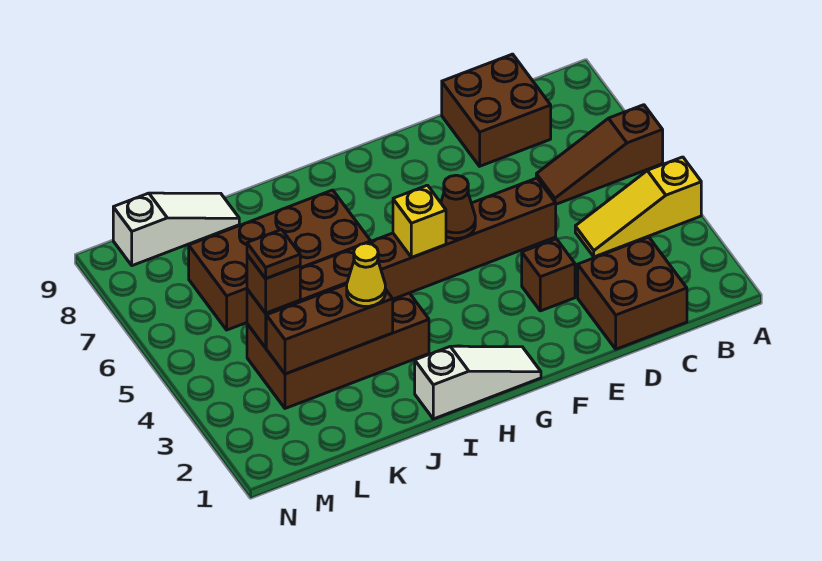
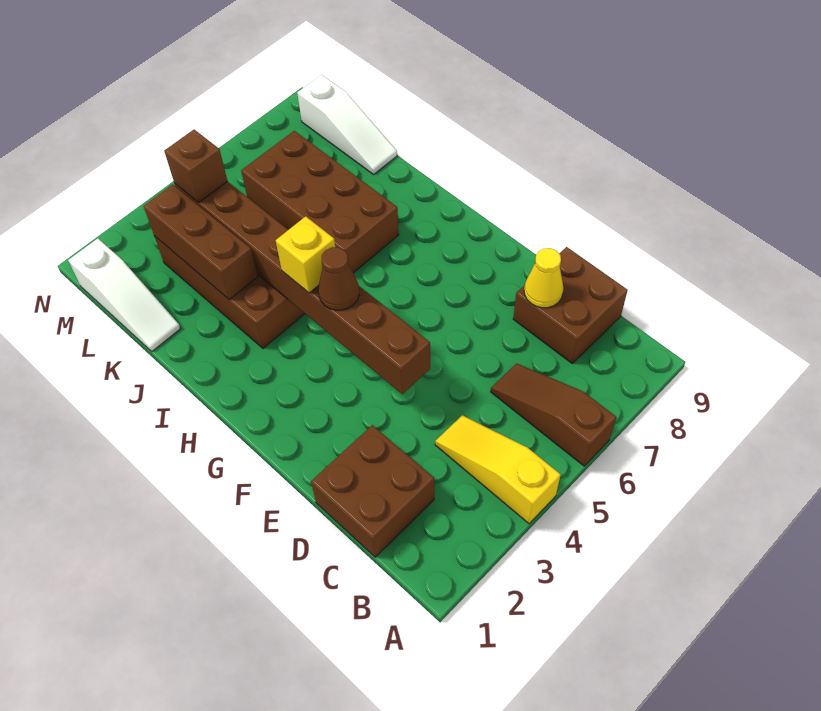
brown 1x1 brick [522,239,575,311] -> none
white 1x3 slope [415,346,541,419] -> white 1x3 slope moved to [68,238,180,352]
yellow 1x1 cone [347,243,386,306] -> yellow 1x1 cone moved to [524,248,563,308]
brown 1x1 plate [247,230,300,279] -> none

